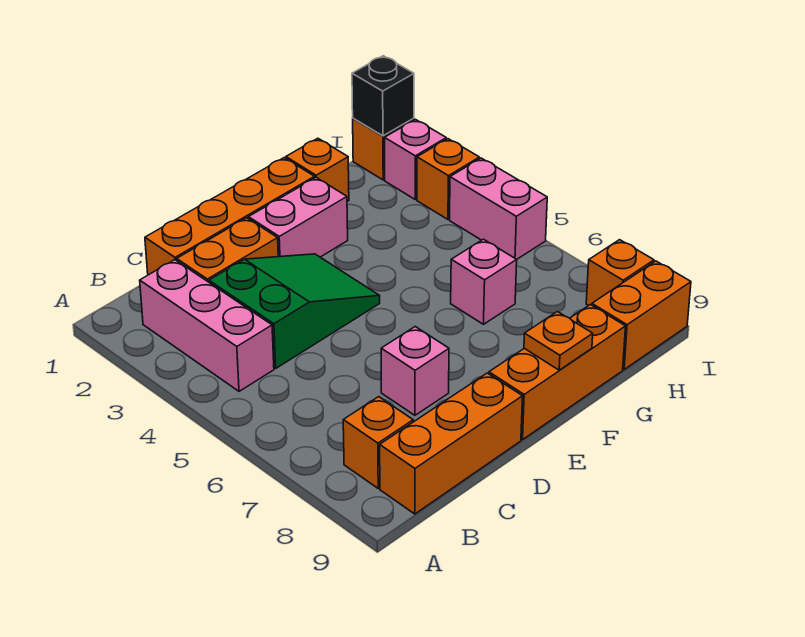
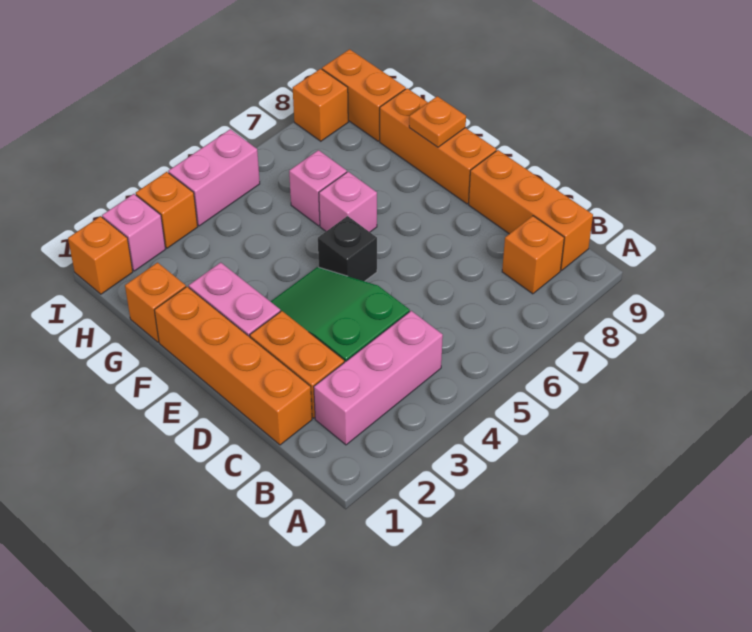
pink 1x1 brick [381,327,449,415] -> pink 1x1 brick moved to [319,172,377,232]
black 1x1 brick [352,56,414,136] -> black 1x1 brick moved to [318,216,377,281]

